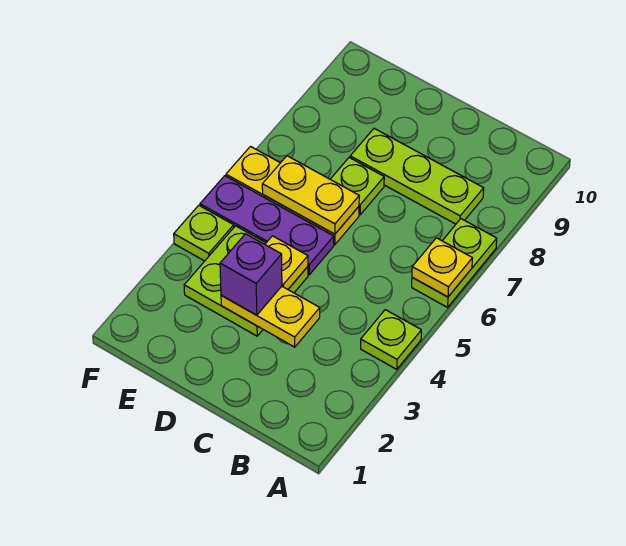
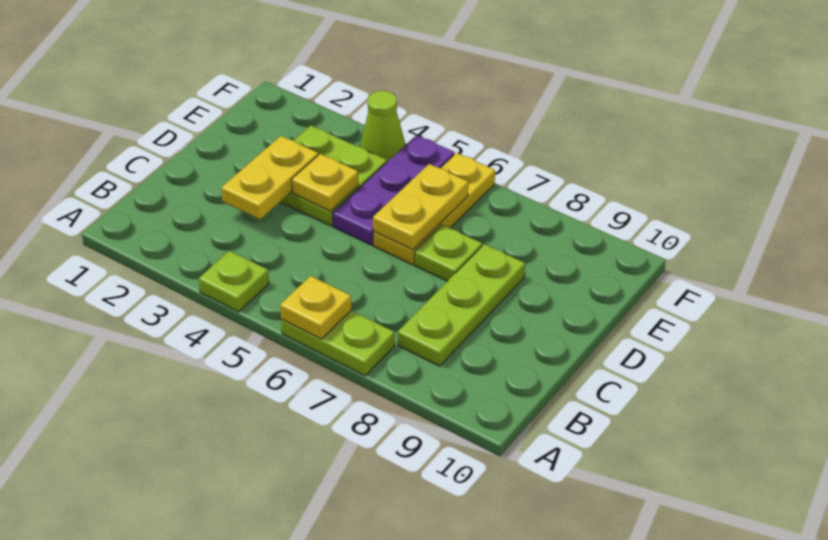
purple 1x1 brick [220,234,282,315] -> none
lime 1x1 plate [174,205,234,261] -> lime 1x1 cone [360,91,406,162]

